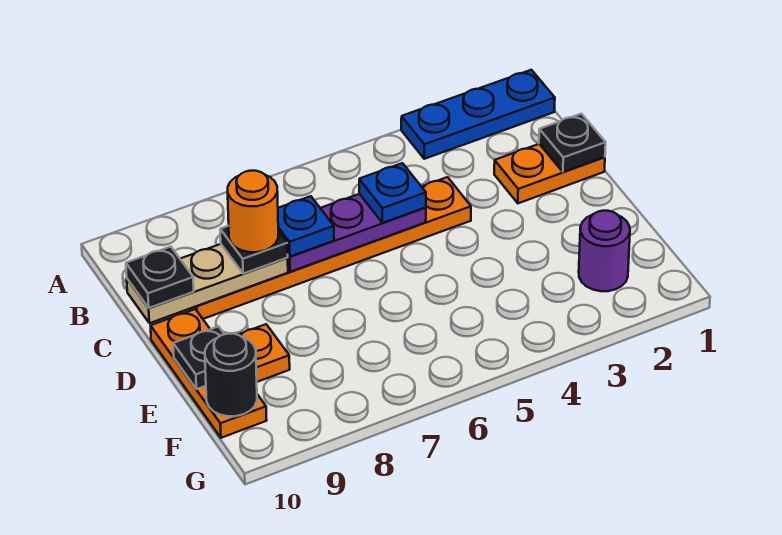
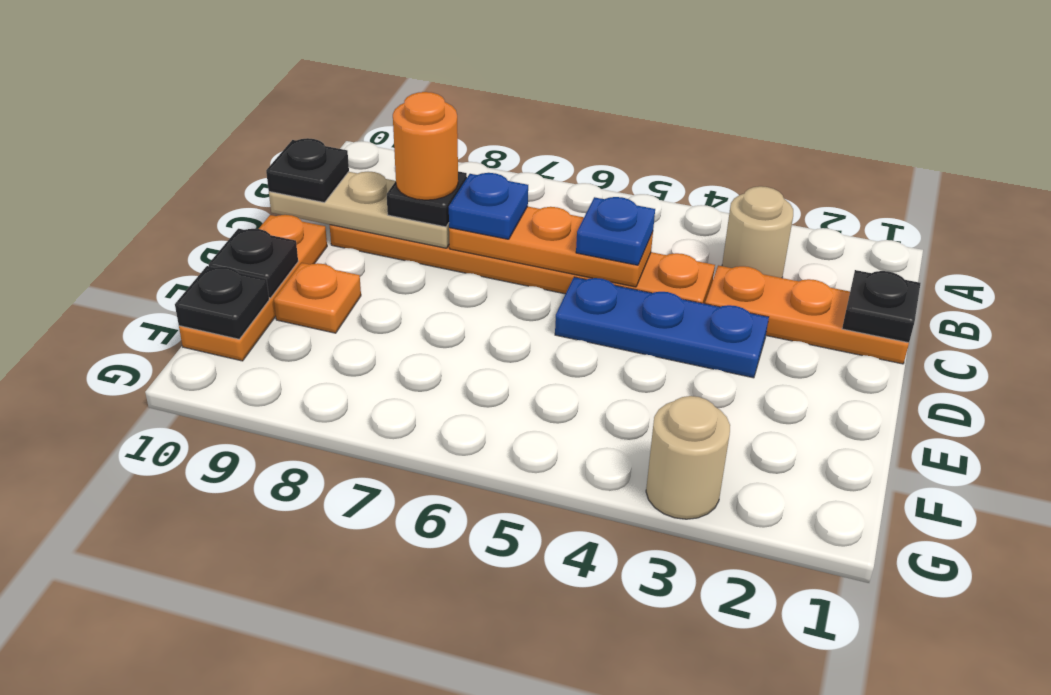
blue 1x3 plate [401,70,555,159] -> blue 1x3 plate moved to [555,277,769,378]
none -> tan 1x1 round brick [722,186,793,278]
orange 1x2 plate [494,144,605,203] -> orange 1x3 plate [705,265,909,364]
purple 1x3 plate [288,194,426,272] -> orange 1x3 plate [449,206,653,287]
purple 1x1 round brick [579,211,630,291] -> none
black 1x1 round brick [205,334,257,416] -> black 1x1 plate [175,266,269,339]
none -> tan 1x1 round brick [646,396,730,519]

